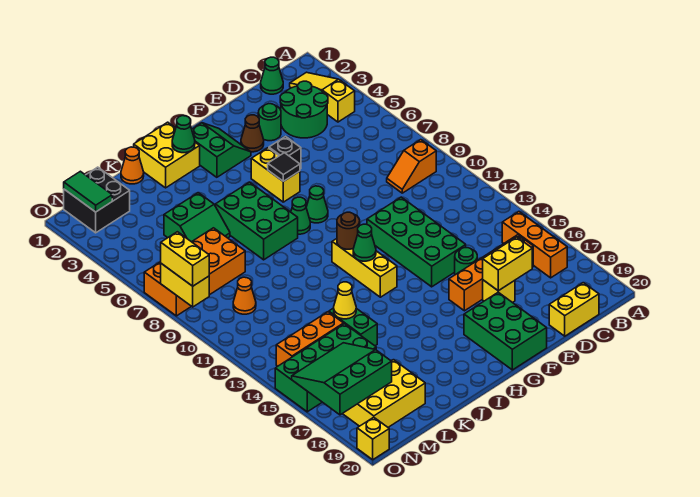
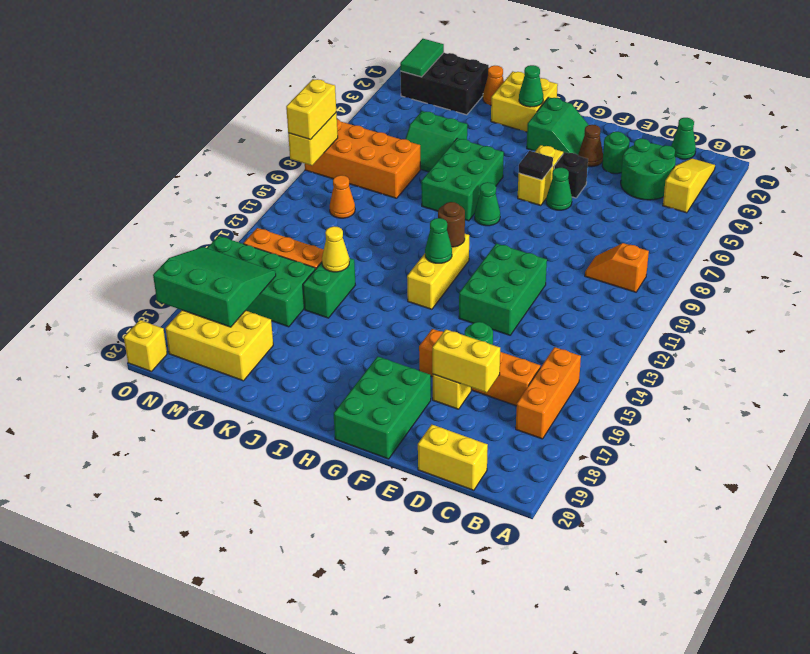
green 2x4 brick [367,197,466,287] -> green 2x3 brick [459,243,547,335]
green 1x1 cone [306,186,328,223] -> green 1x1 cone moved to [546,167,572,210]
black 2x2 brick [64,167,130,233] -> black 2x3 brick [400,53,489,115]

